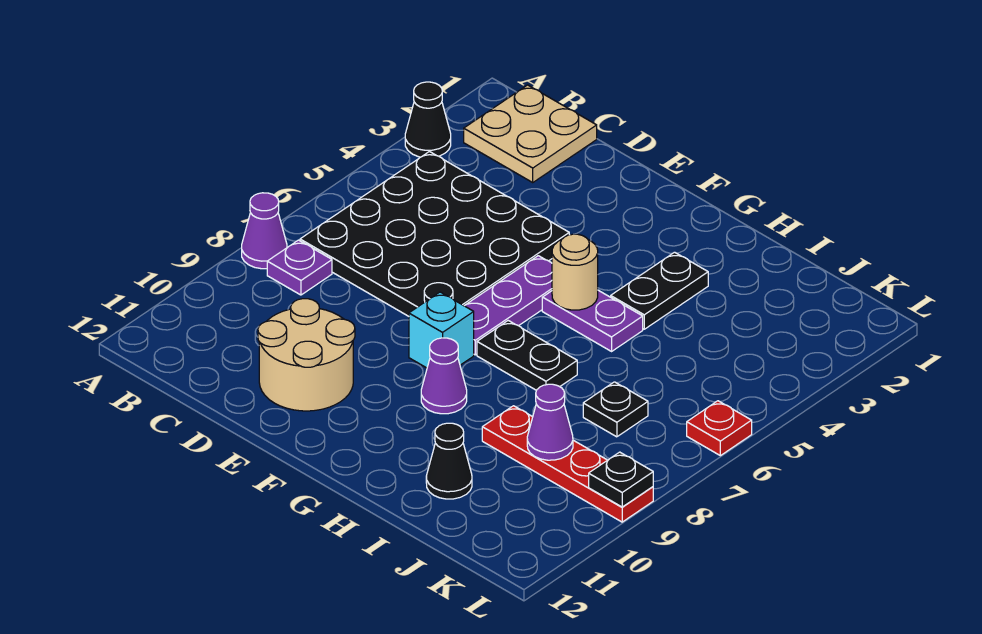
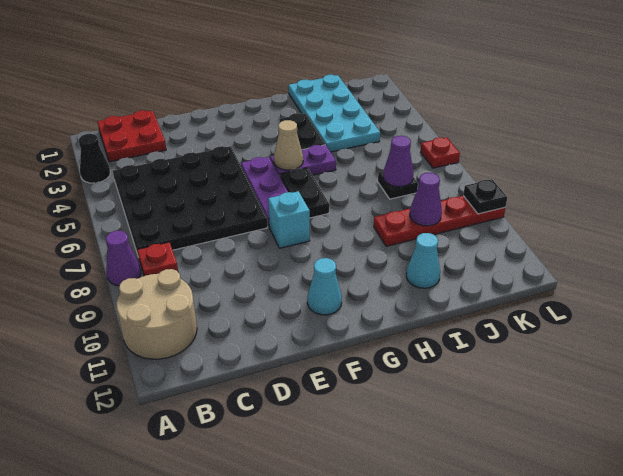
tan 2x2 plate [464,85,597,182] -> red 2x2 plate [97,110,166,162]
purple 1x1 plate [267,240,332,295] -> red 1x1 plate [137,242,178,276]
tan 2x2 round brick [258,299,355,411] -> tan 2x2 round brick moved to [116,269,197,359]
none -> cyan 1x1 cone [307,258,342,315]
tan 1x1 round brick [552,234,598,310] -> tan 1x1 cone [274,120,303,170]
black 1x2 plate [477,321,577,390] -> black 1x2 plate turned to [280,168,329,218]
purple 1x1 cone [421,338,467,414] -> purple 1x1 cone moved to [383,136,413,187]
none -> cyan 2x4 plate [289,75,380,152]
black 1x1 cone [426,423,472,499] -> cyan 1x1 cone [406,233,440,288]

